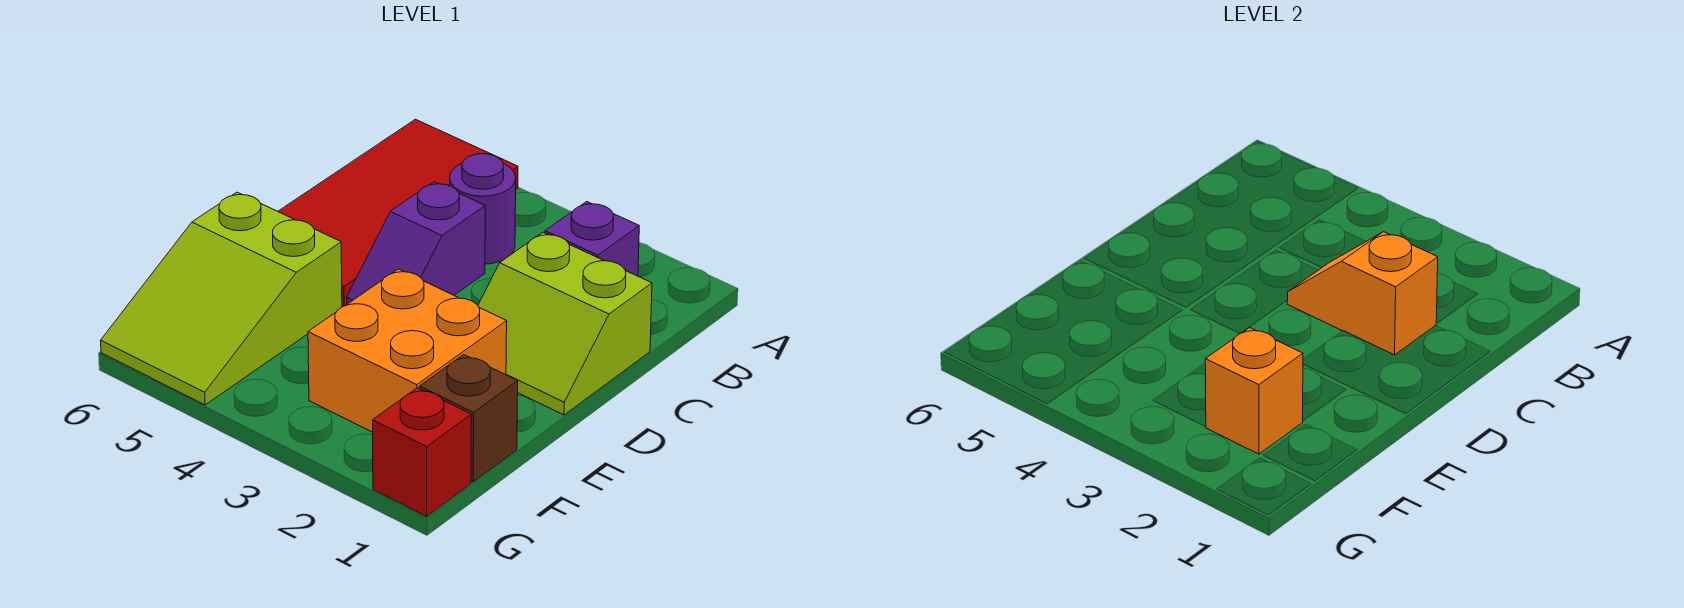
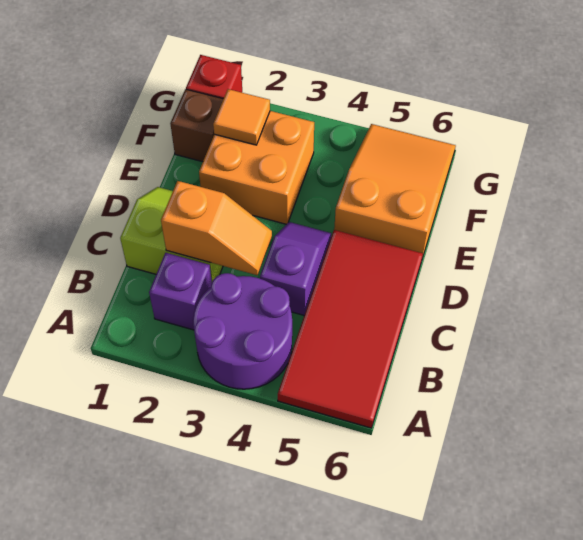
purple 1x1 round brick [450,154,516,264] -> purple 2x2 round brick [193,273,292,389]
lime 2x3 slope [101,192,342,405] -> orange 2x3 slope [334,124,456,258]
orange 1x1 brick [1205,328,1303,454] -> orange 1x1 tile [213,89,270,145]

